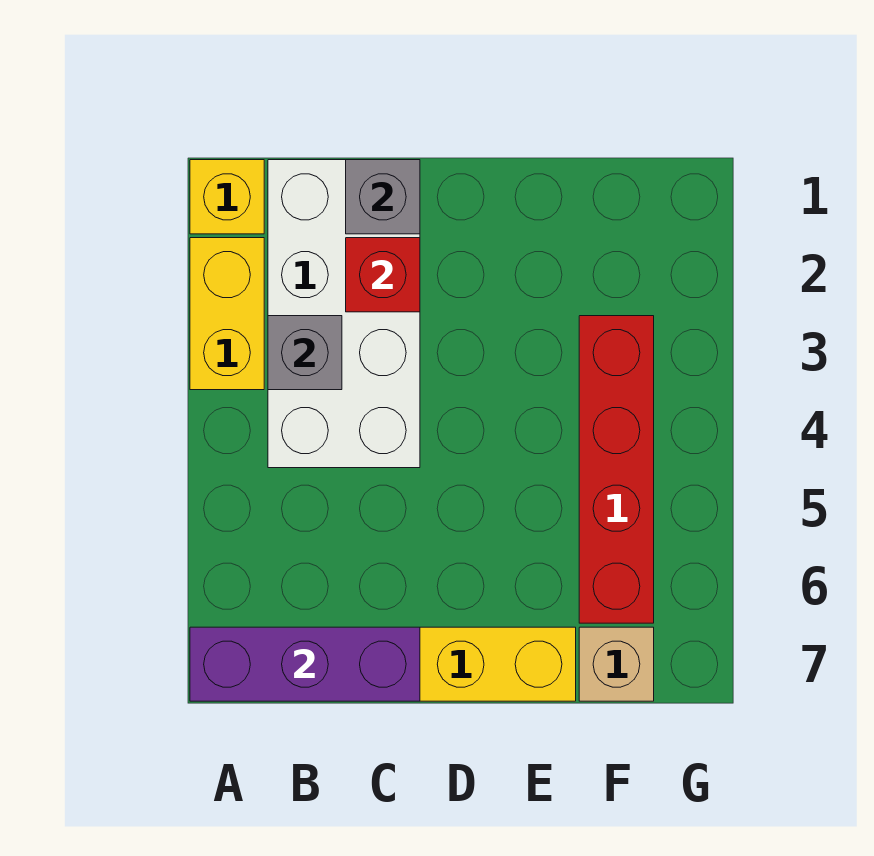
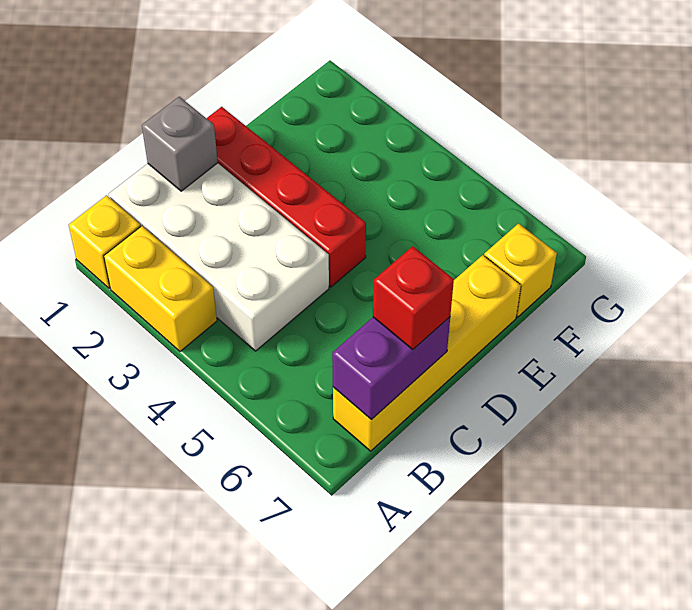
purple 1x3 brick [190,627,420,701] -> purple 1x2 brick [332,317,450,420]
grey 1x1 brick [268,316,342,390] -> none
red 1x1 brick [346,238,420,312] -> red 1x1 brick moved to [373,246,454,349]
red 1x4 brick [579,316,654,623] -> red 1x4 brick moved to [207,107,366,287]
tan 1x1 brick [579,627,654,701] -> yellow 1x1 brick [484,224,557,317]

